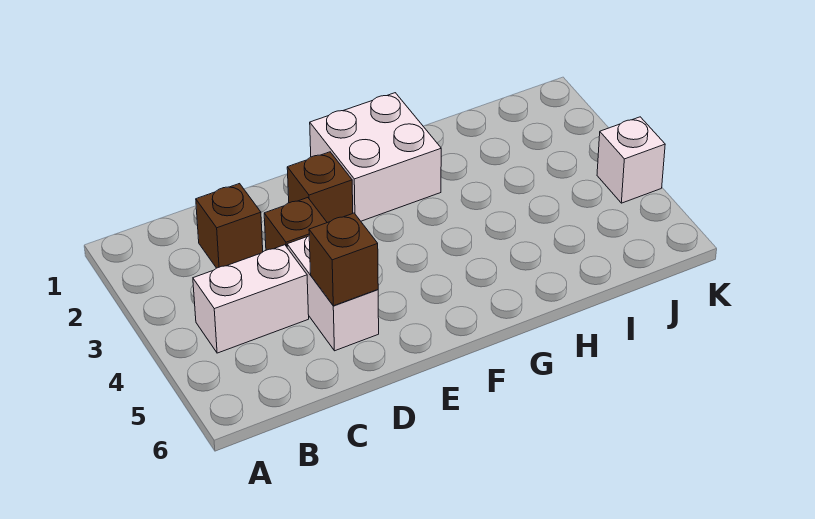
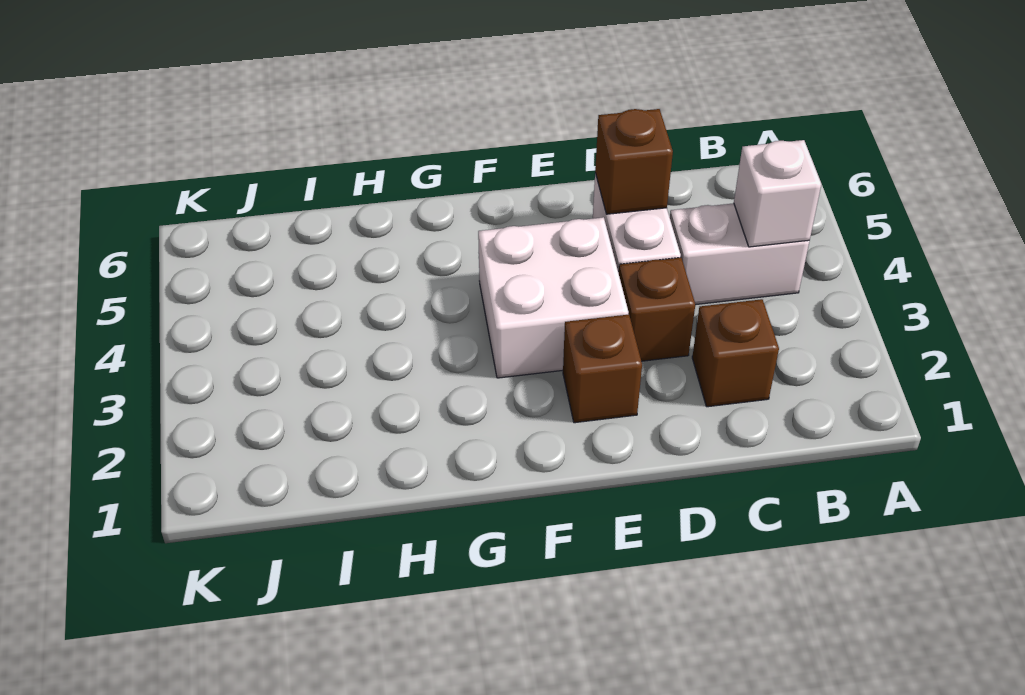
white 2x2 brick [310,93,441,221] -> white 2x2 brick moved to [478,217,629,378]
white 1x1 brick [597,117,665,203] -> white 1x1 brick moved to [734,140,821,247]

